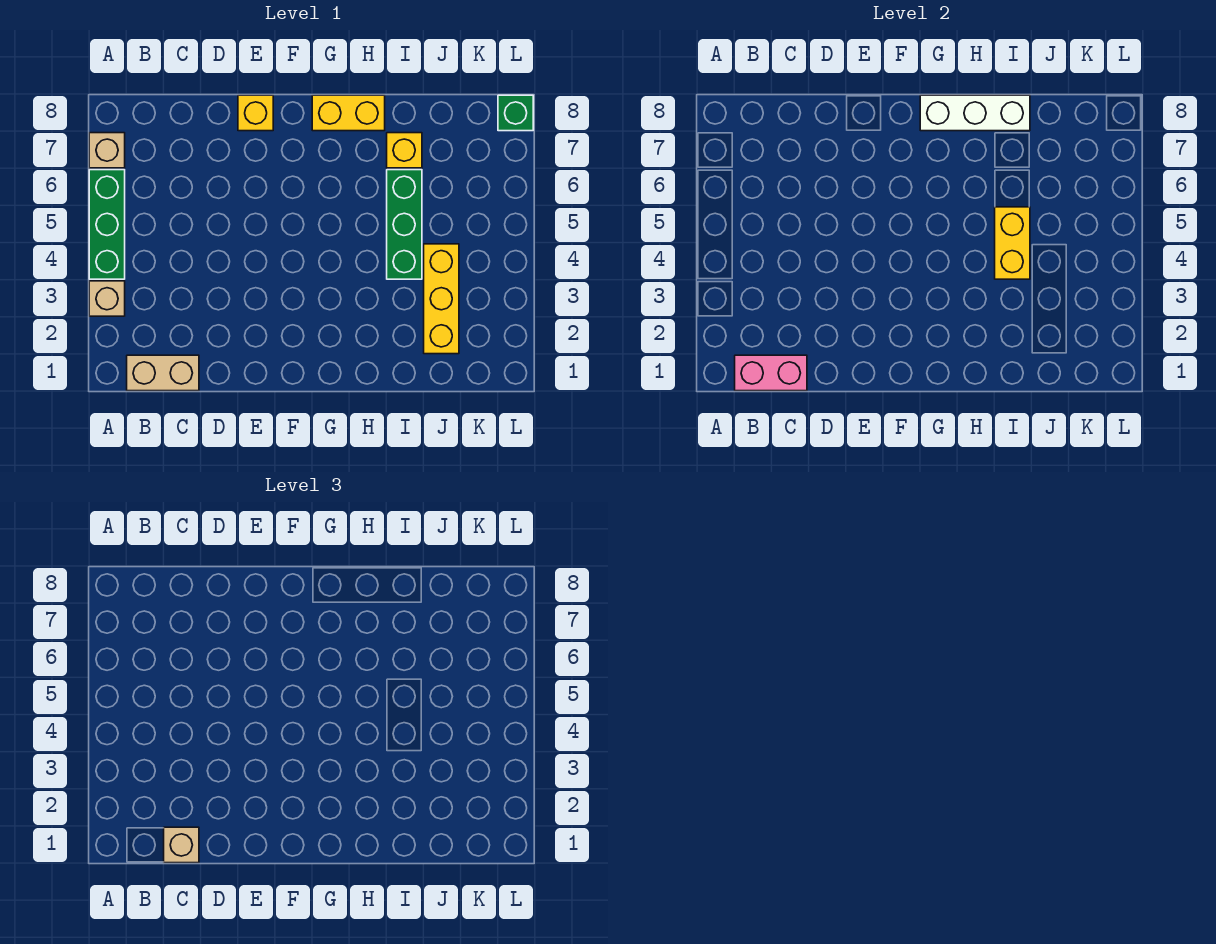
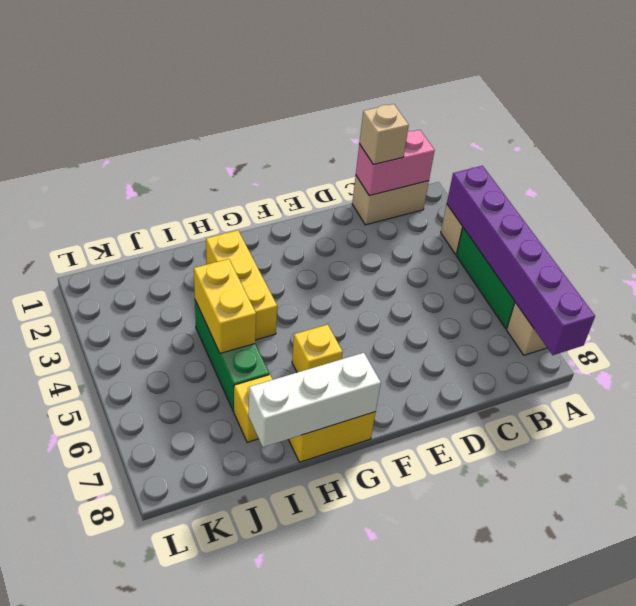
none -> purple 1x6 brick [447,166,595,355]
yellow 1x1 brick [238,95,273,131] -> yellow 1x1 brick moved to [292,325,343,372]
yellow 1x3 brick [424,244,459,354] -> yellow 1x3 brick moved to [206,230,277,340]
green 1x1 brick [498,95,533,131] -> none

